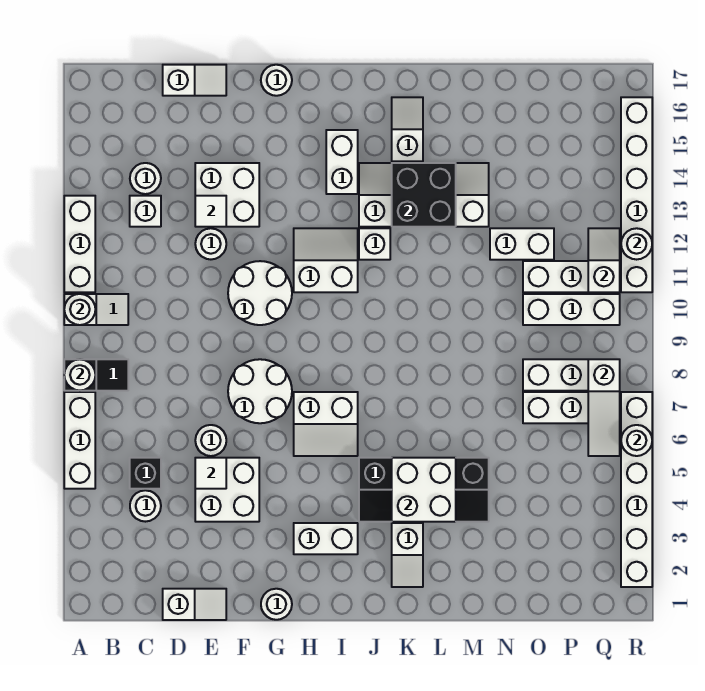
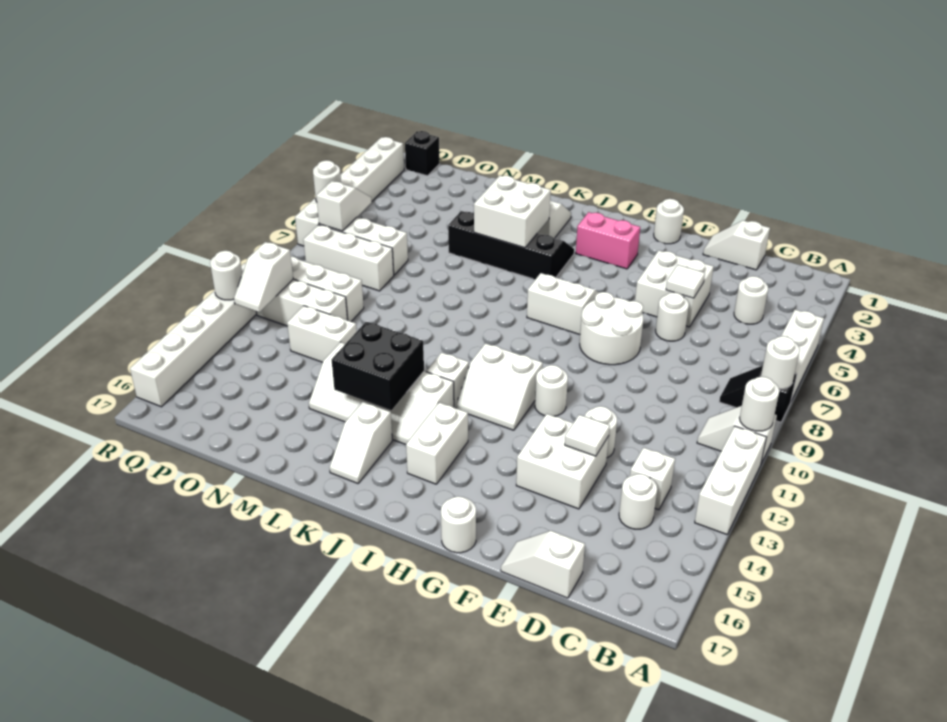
black 1x1 brick [130,458,161,489] -> black 1x1 brick moved to [405,131,439,176]
white 2x2 round brick [228,261,292,325] -> white 1x1 round brick [535,365,568,416]
white 1x2 brick [294,523,358,554] -> pink 1x2 brick [576,212,640,269]
white 1x3 slope [588,359,620,456] -> white 1x2 slope [316,181,372,231]

